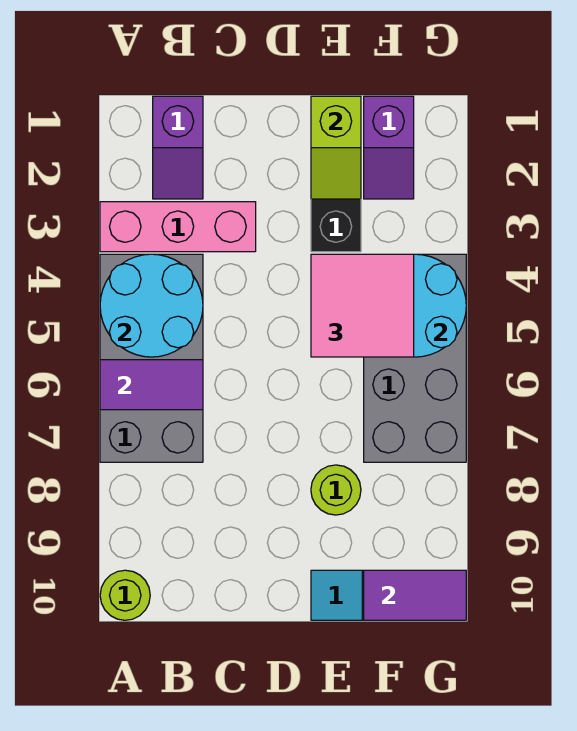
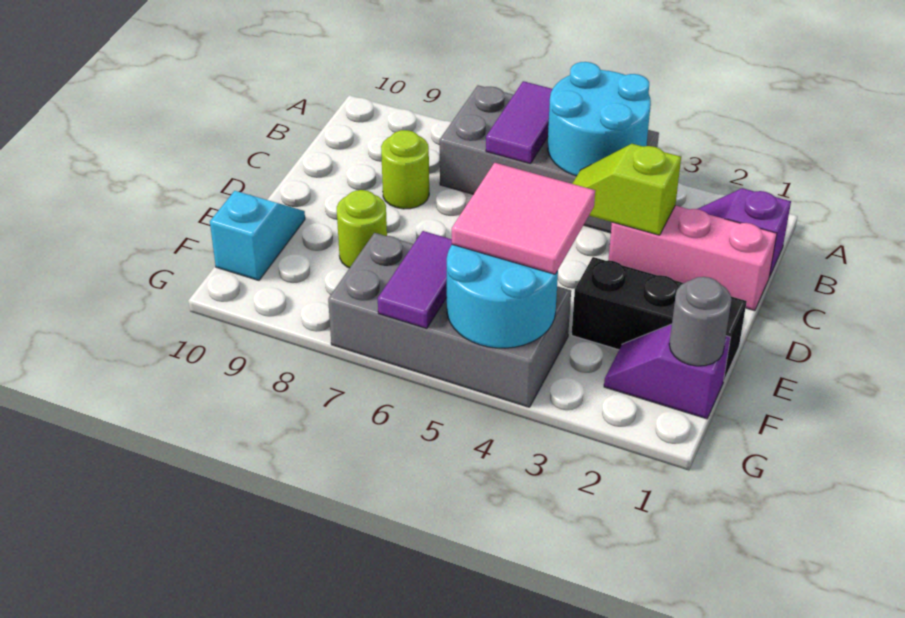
pink 1x3 brick [100,202,256,252] -> pink 1x3 brick turned to [609,205,777,311]
lime 1x1 round brick [100,570,150,620] -> lime 1x1 round brick moved to [381,130,429,209]
lime 1x2 slope [311,96,361,199] -> lime 1x2 slope moved to [572,144,681,235]
none -> grey 1x1 round brick [669,277,732,366]
purple 1x2 tile [364,570,466,620] -> purple 1x2 tile moved to [378,231,452,328]

